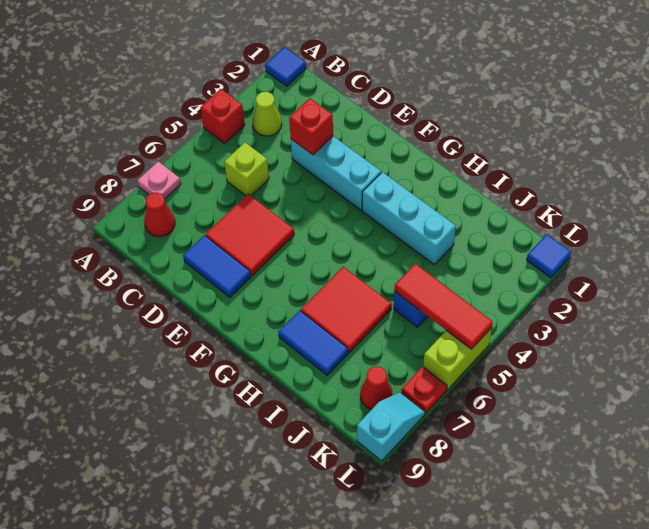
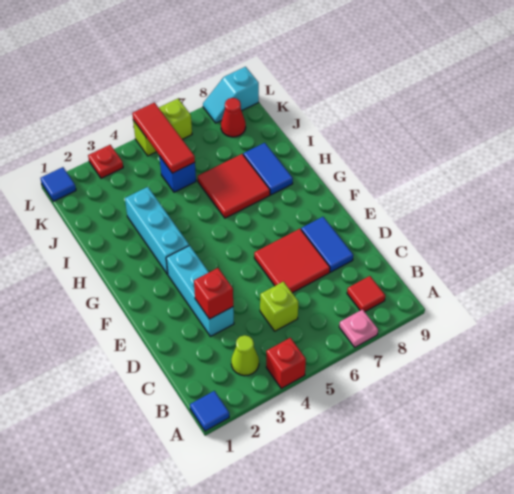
red 1x1 cone [144,192,175,237] -> red 1x1 tile [347,276,385,312]
red 1x1 plate [401,367,447,413] -> red 1x1 plate moved to [88,145,123,178]

